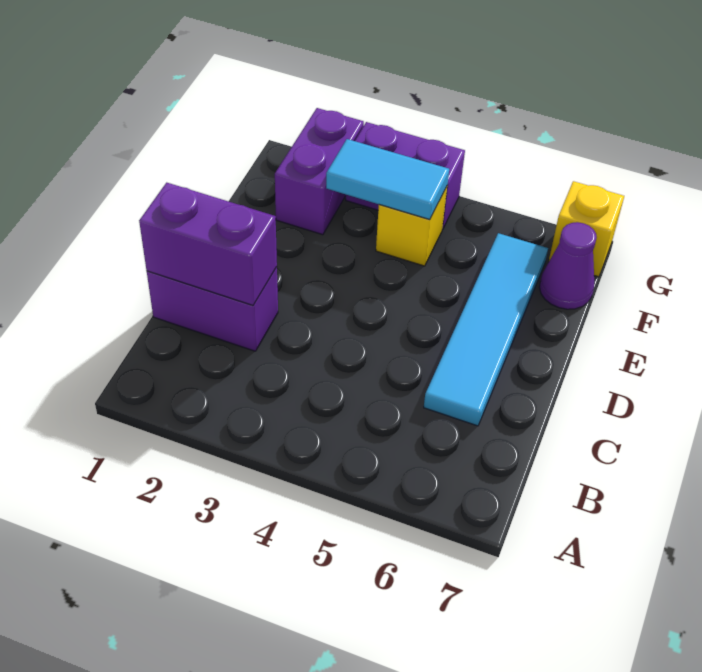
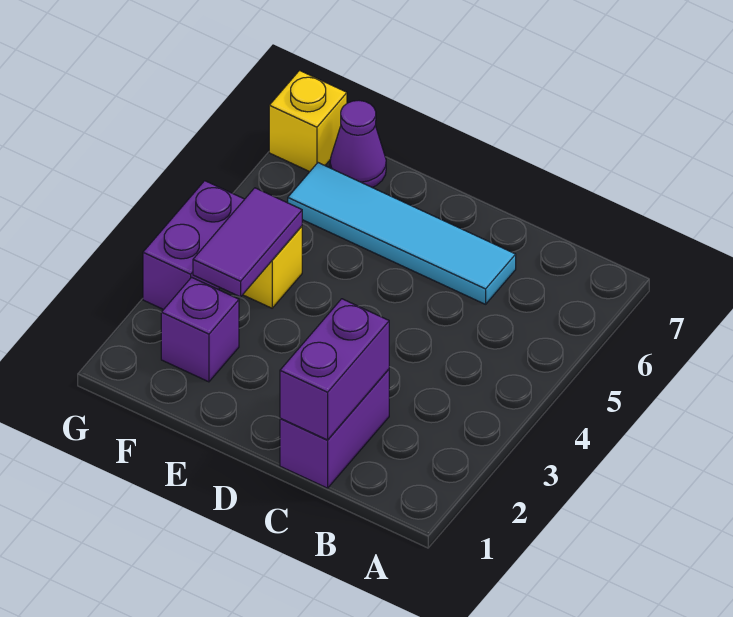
purple 1x2 brick [275,108,364,235] -> purple 1x1 brick [161,277,239,382]
cyan 1x2 tile [326,139,449,220] -> purple 1x2 tile [193,188,302,297]

